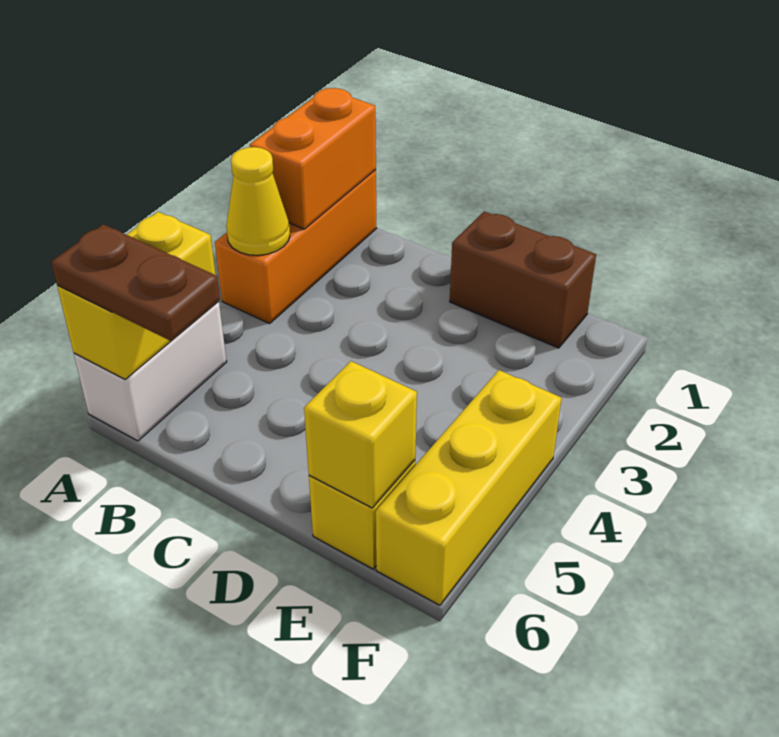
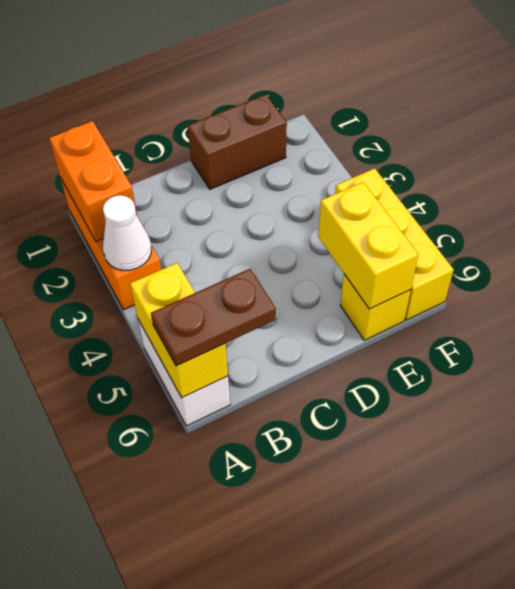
yellow 1x1 cone [226,147,290,255] -> white 1x1 cone [103,195,152,270]
yellow 1x1 brick [304,361,417,508] -> yellow 1x2 brick [318,182,419,309]

